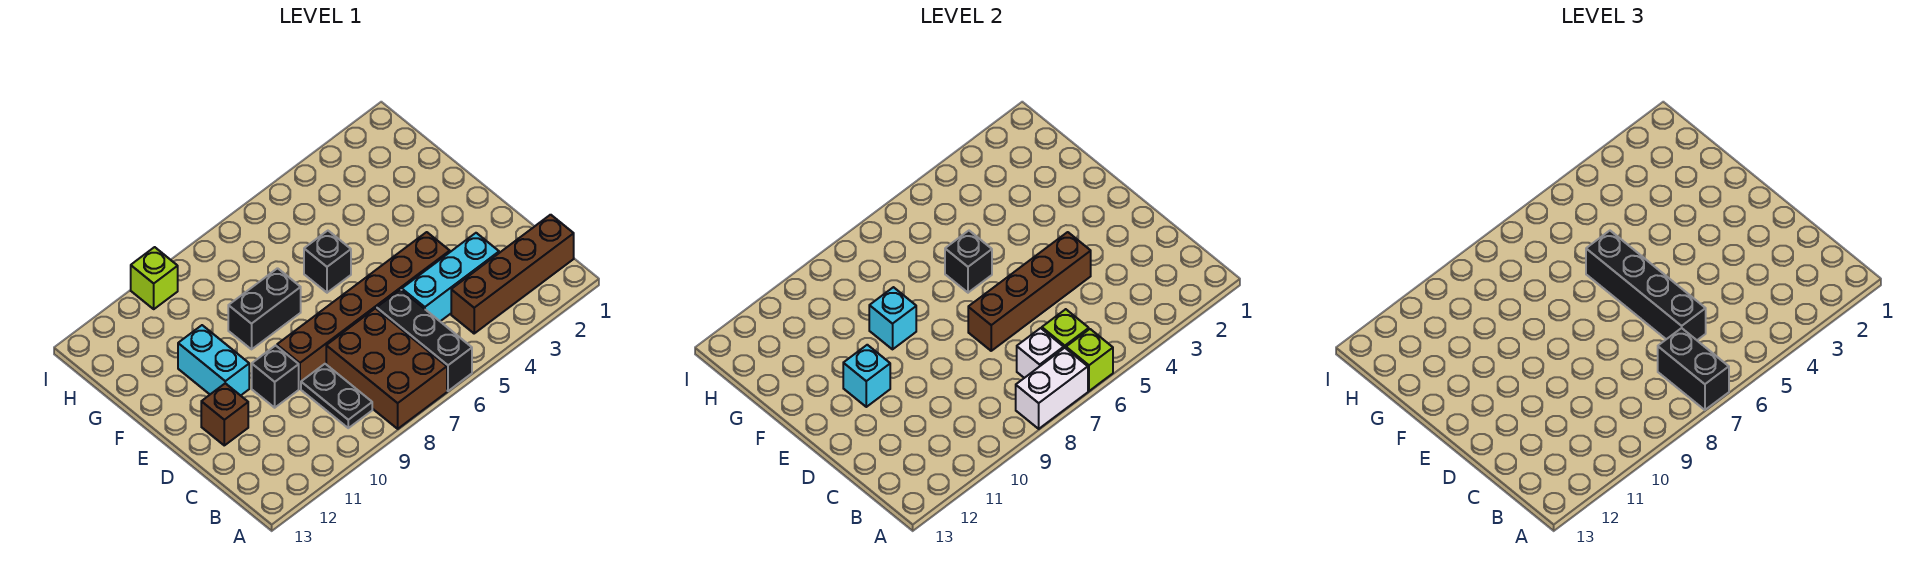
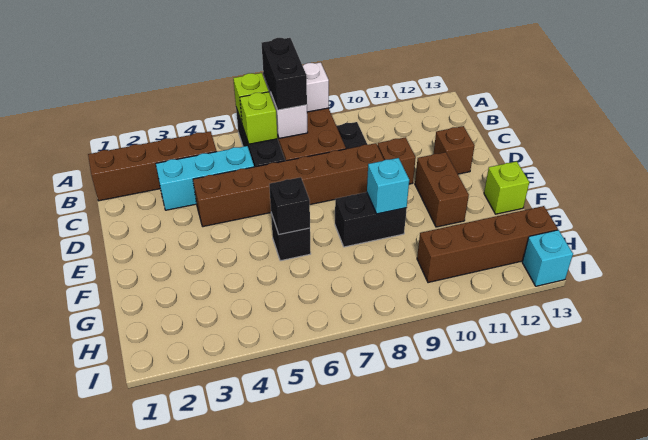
black 1x4 brick [1586,231,1706,340] -> none
brown 1x4 brick [968,232,1091,351] -> brown 1x4 brick moved to [417,206,558,283]
black 1x1 brick [252,345,299,408] -> brown 1x1 brick [377,137,416,184]
cyan 1x2 brick [178,325,249,396] -> brown 1x2 brick [415,152,469,227]
cyan 1x1 brick [843,345,890,407] -> cyan 1x1 brick moved to [522,230,573,286]
lime 1x1 brick [131,247,178,309] -> lime 1x1 brick moved to [484,161,529,214]

